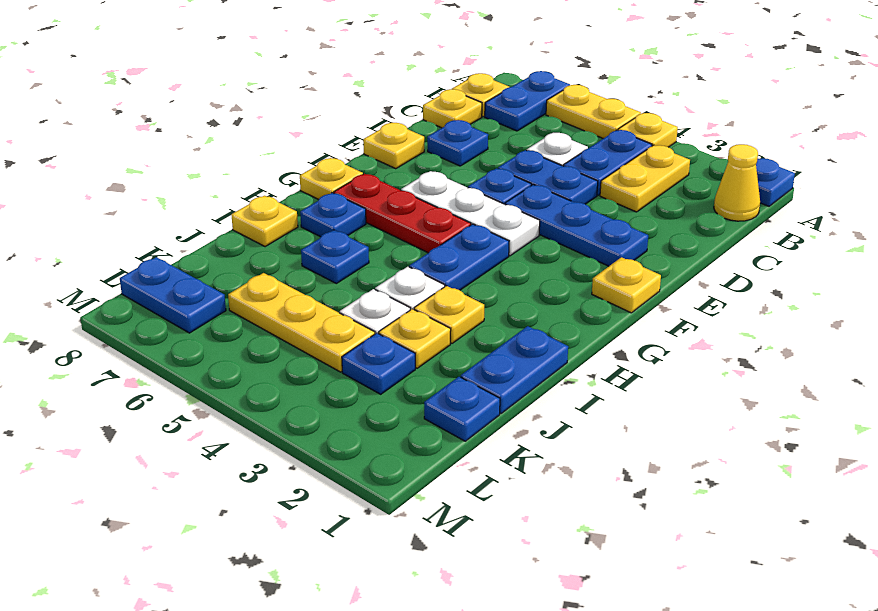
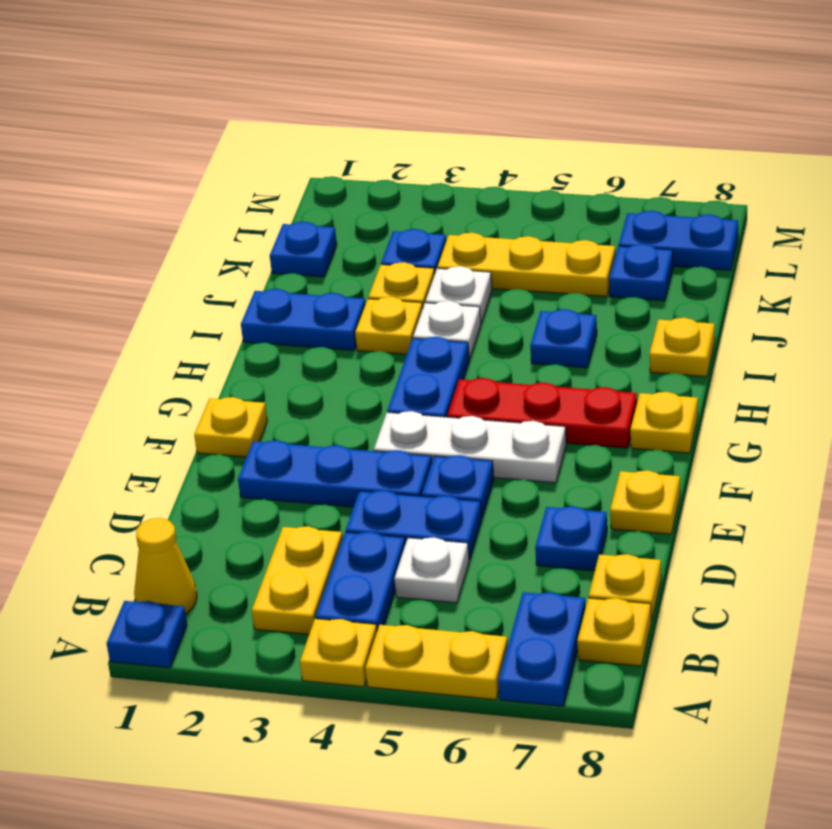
blue 1x1 plate [300,193,366,237] -> blue 1x1 plate moved to [609,244,673,301]
blue 1x2 plate [461,326,568,413] -> blue 1x2 plate turned to [241,289,366,350]

